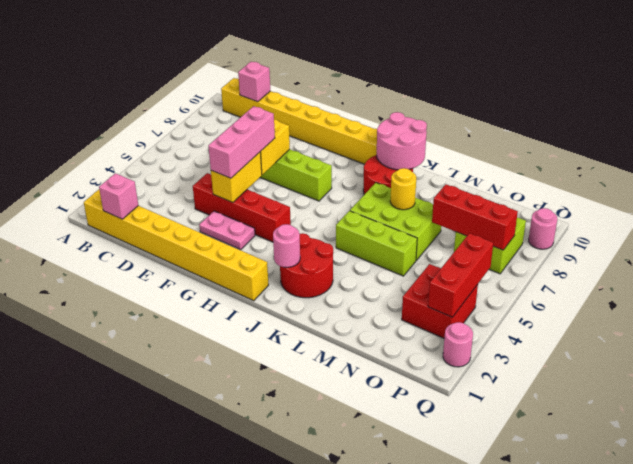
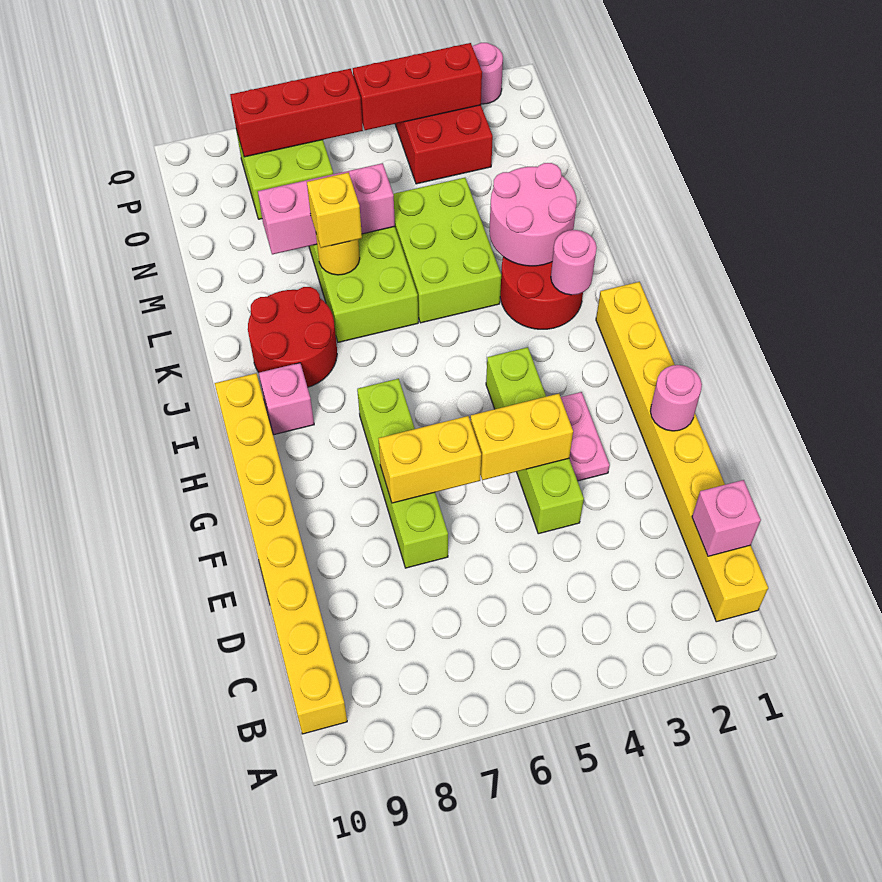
pink 1x1 brick [238,62,270,102] -> pink 1x1 brick moved to [259,363,314,435]
red 1x4 brick [193,173,291,242] -> lime 1x4 brick [486,347,584,534]
pink 1x3 brick [208,106,275,178] -> pink 1x3 brick moved to [258,163,395,254]
pink 2x2 round brick [377,112,427,170] -> pink 2x2 round brick moved to [489,163,577,266]
lime 1x3 brick [336,211,417,276] -> lime 2x3 brick [393,178,501,323]
none -> yellow 1x1 brick [307,172,362,248]
red 1x3 brick [432,184,518,250] -> red 1x3 brick turned to [230,69,363,157]
pink 1x1 round brick [529,208,557,249] -> pink 1x1 round brick moved to [650,365,702,431]

